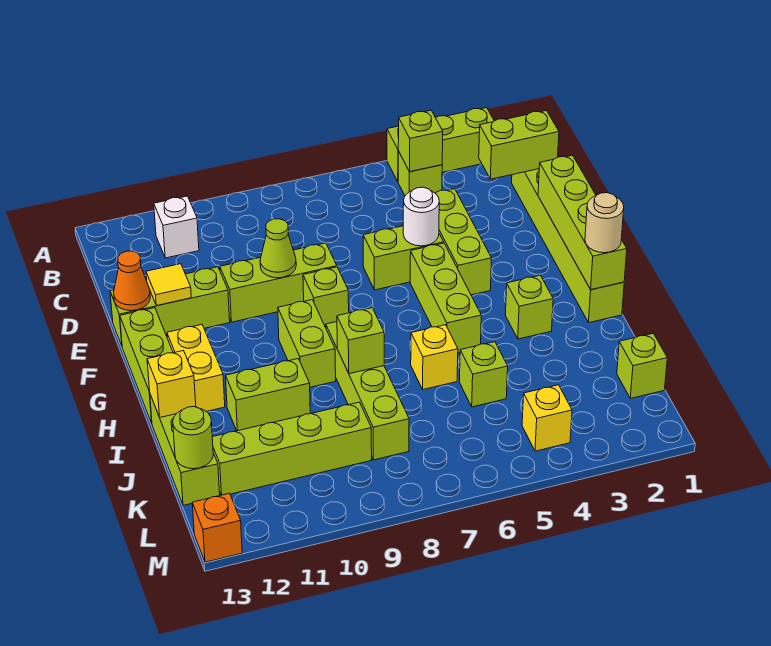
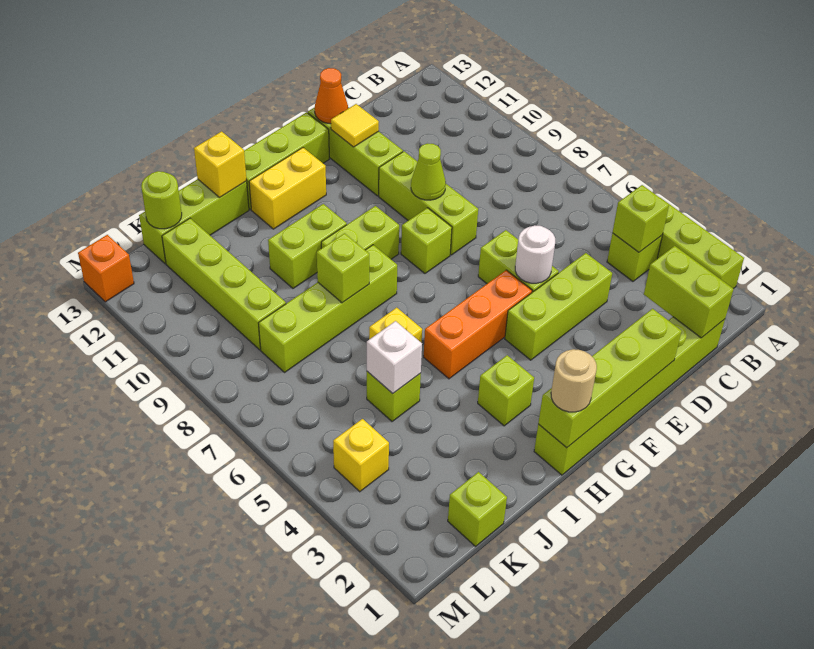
white 1x1 brick [154,196,199,258] -> white 1x1 brick moved to [367,321,422,393]
lime 1x3 brick [410,243,481,353] -> orange 1x3 brick [424,270,532,379]
lime 1x2 brick [226,359,310,431] -> lime 1x2 brick turned to [268,204,347,288]

